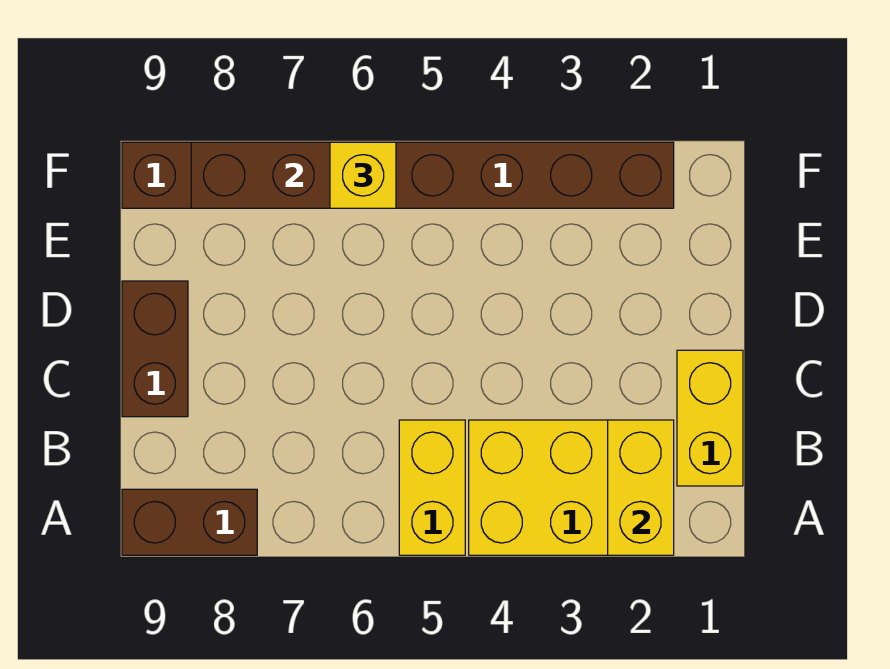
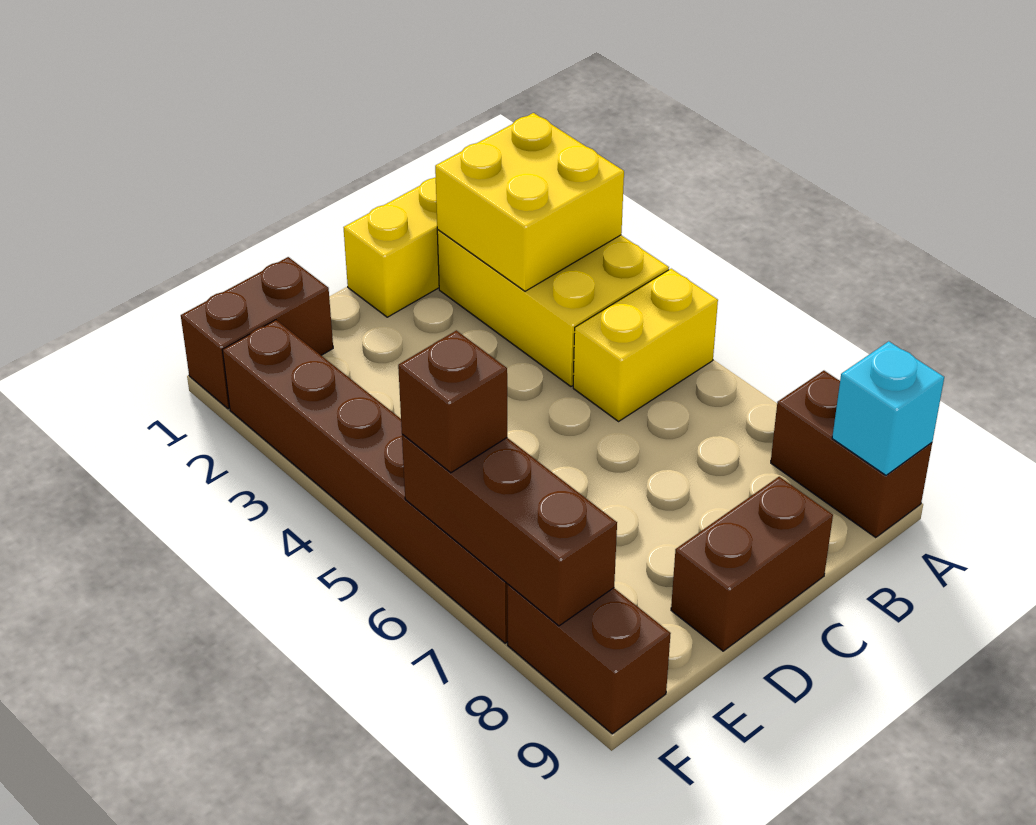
yellow 1x2 brick [608,420,674,555] -> yellow 2x2 brick [435,113,624,291]
none -> cyan 1x1 brick [832,341,944,475]
none -> brown 1x2 brick [181,257,333,409]
yellow 1x1 brick [330,142,396,208] -> brown 1x1 brick [398,330,507,473]

